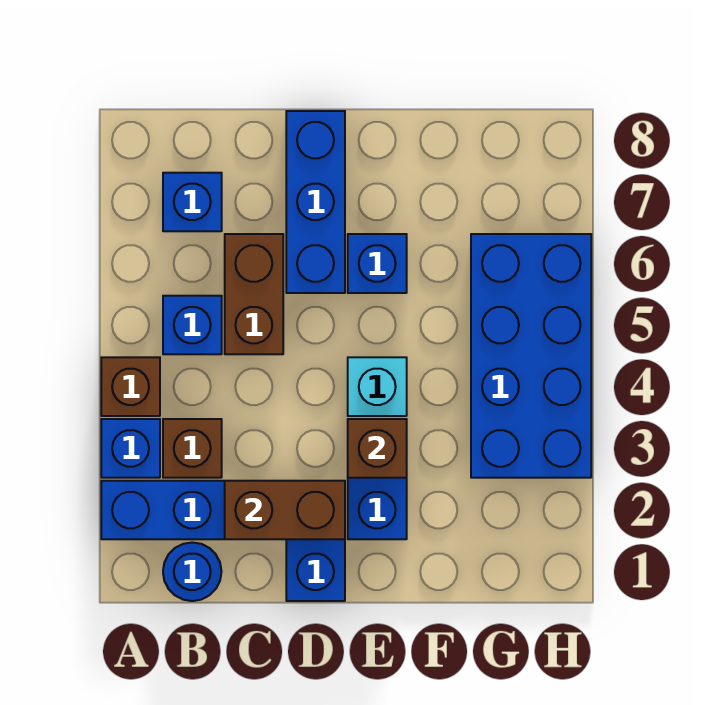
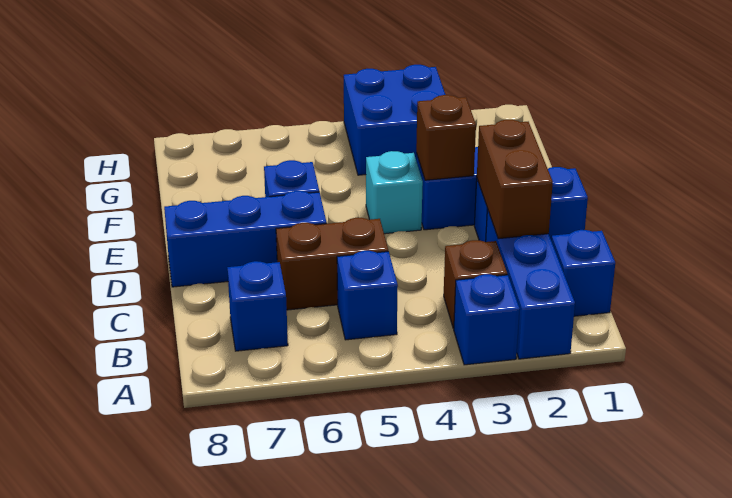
brown 1x1 brick [101,357,160,416] -> none
blue 1x1 round brick [163,542,222,601] -> blue 1x1 brick [551,230,615,316]
blue 2x4 brick [471,234,591,478] -> blue 2x2 brick [344,65,445,175]

